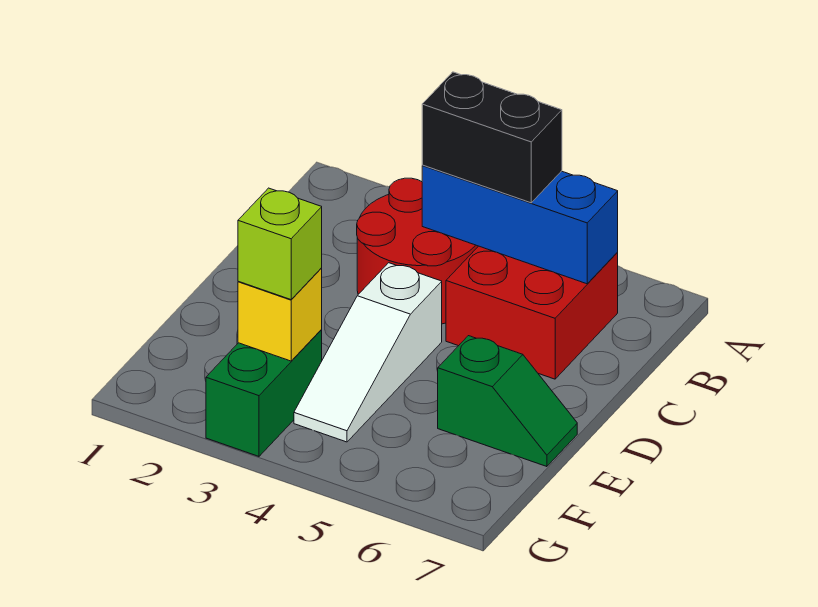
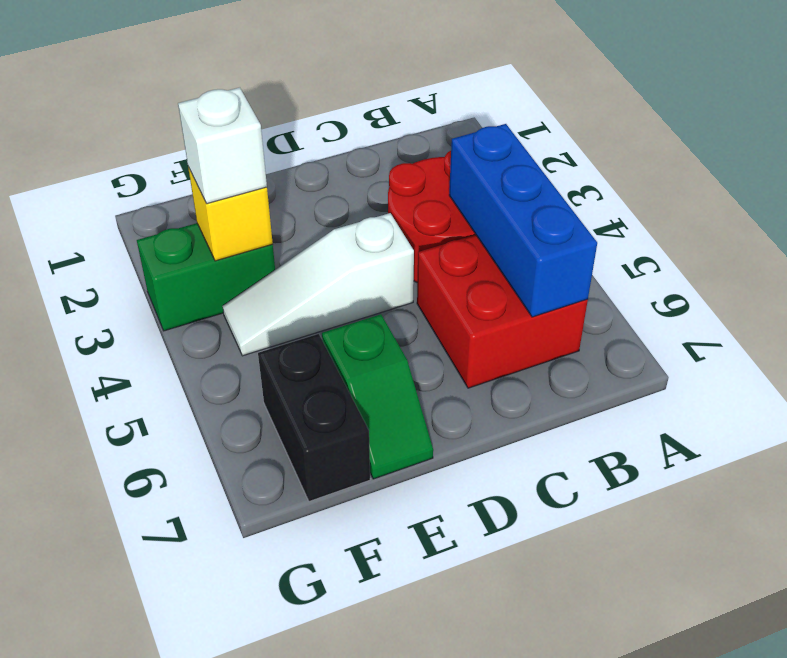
black 1x2 brick [422,72,562,203] -> black 1x2 brick moved to [258,334,370,501]
lime 1x1 brick [238,188,322,300] -> white 1x1 brick [178,88,267,204]

